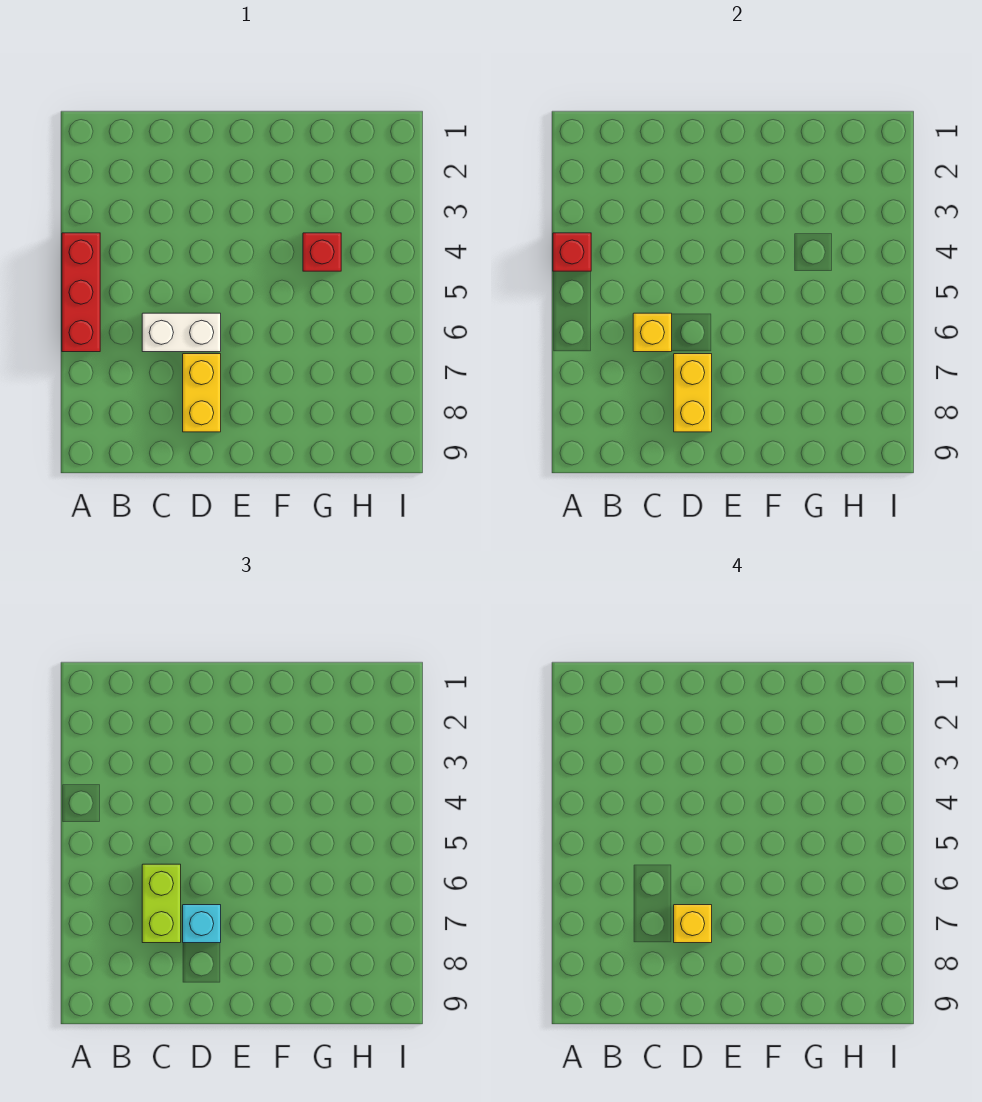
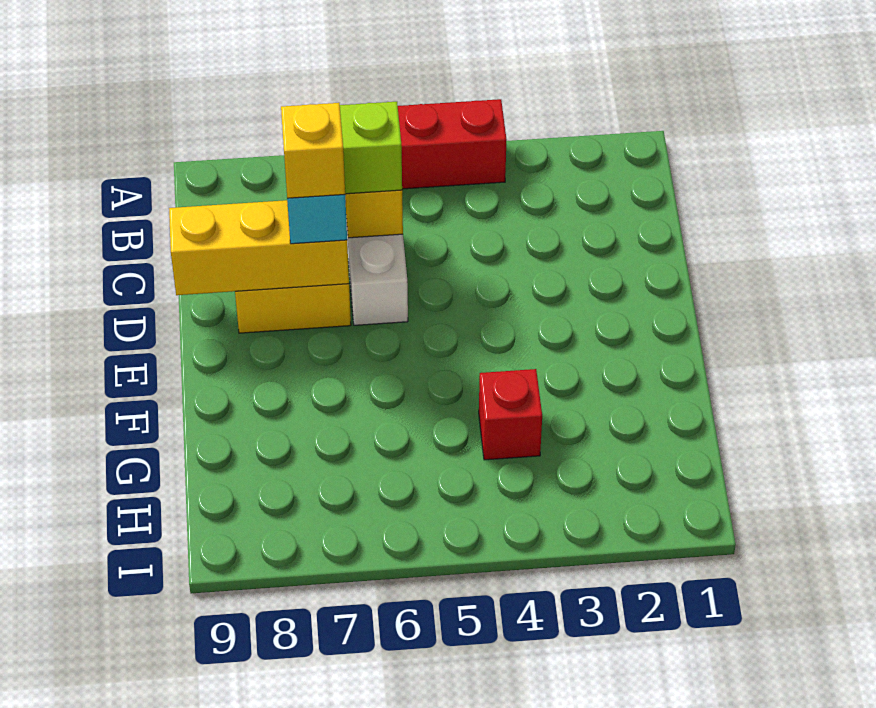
red 1x1 brick [553,233,591,271] -> none
yellow 1x2 brick [674,354,712,432] -> yellow 1x3 brick [169,200,349,295]

